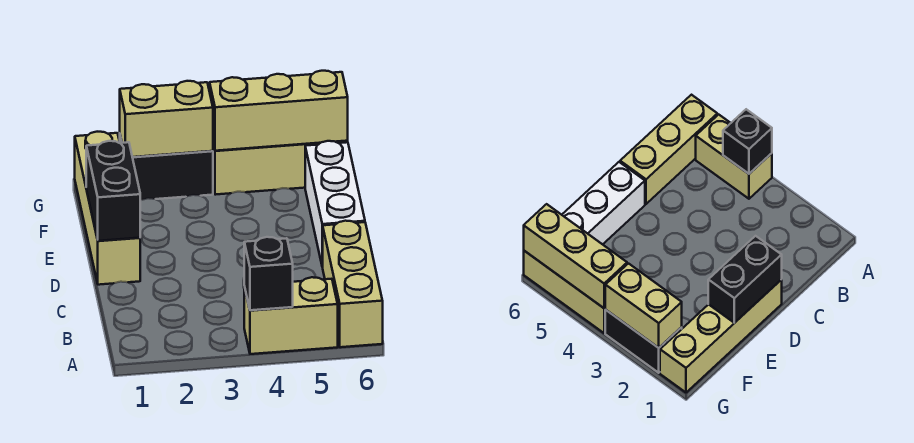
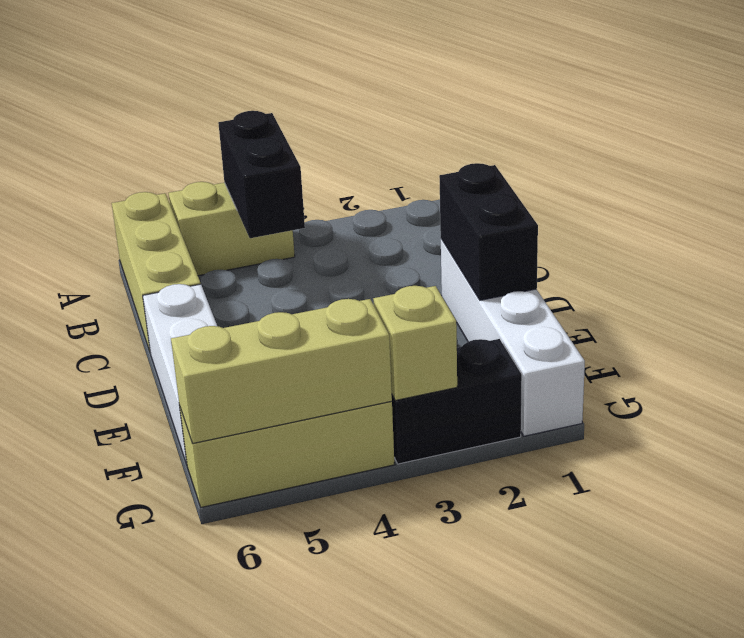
black 1x1 brick [244,237,293,310] -> black 1x2 brick [218,111,305,238]
tan 1x4 brick [75,132,140,285] -> white 1x4 brick [441,239,585,436]
tan 1x2 brick [120,81,213,157] -> tan 1x1 brick [373,286,457,401]

